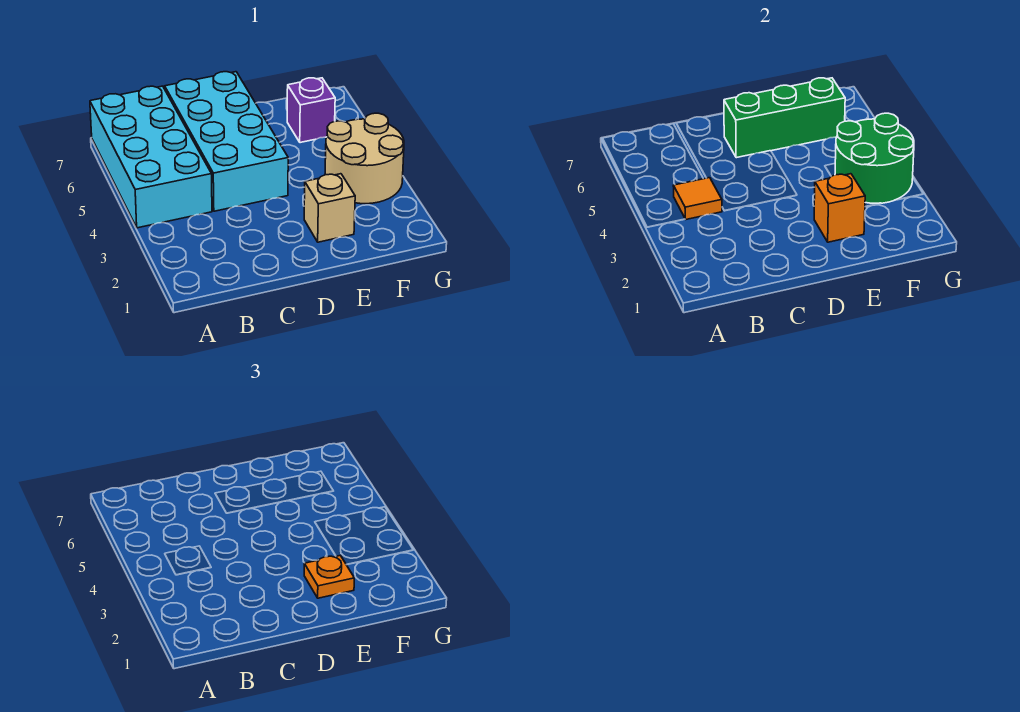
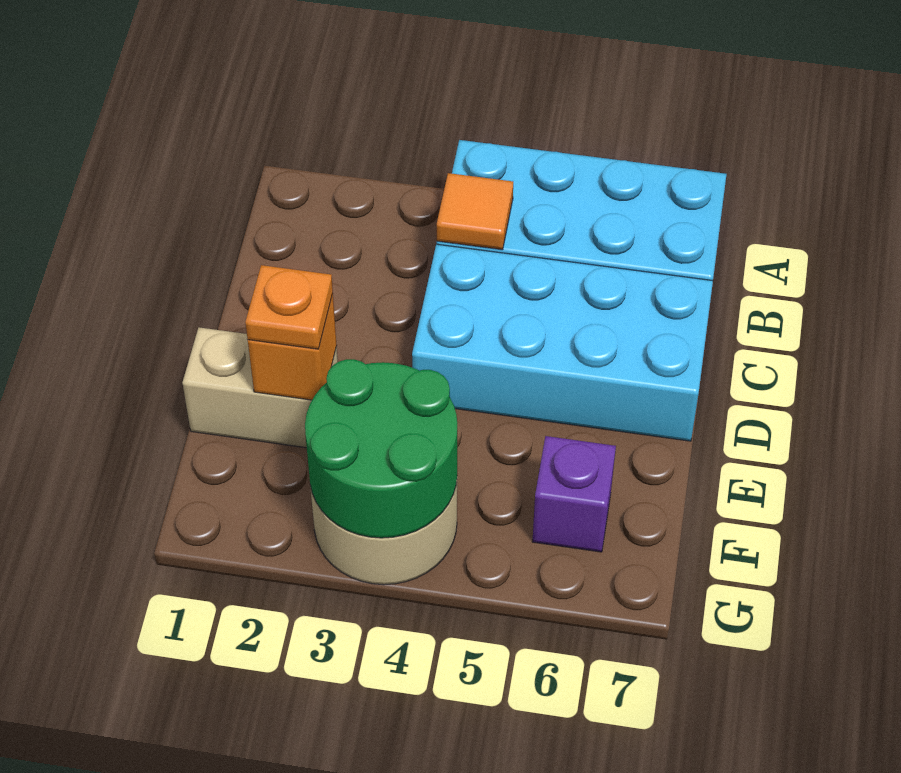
green 1x3 brick [724,78,845,158] -> none
tan 1x1 brick [304,174,355,242] -> tan 1x2 brick [182,327,338,448]

